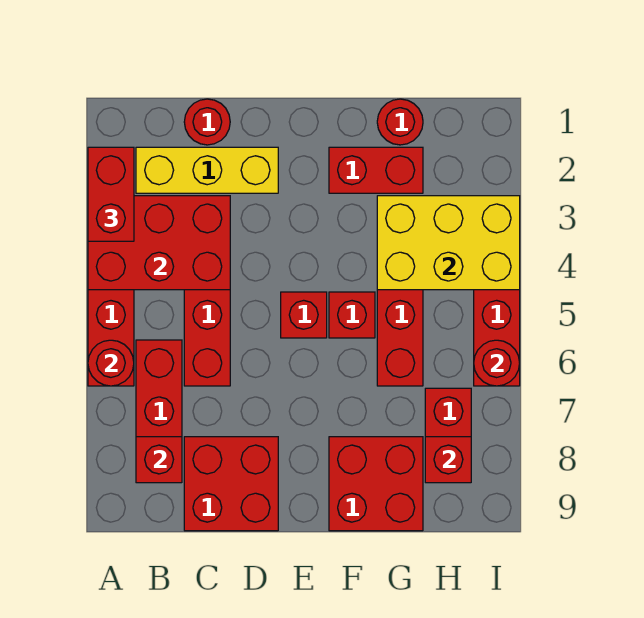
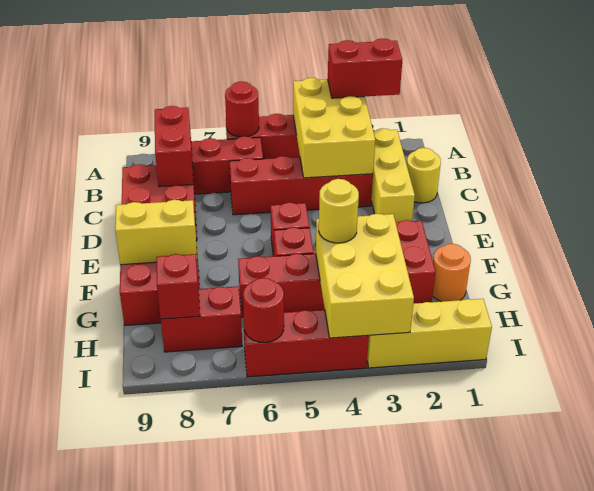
red 2x3 brick [88,196,230,290] -> yellow 2x3 brick [293,78,375,178]
red 1x1 brick [136,437,182,483] -> red 1x2 brick [155,106,193,187]
red 1x1 round brick [184,99,230,145] -> yellow 1x1 round brick [407,148,441,203]
none -> yellow 1x2 brick [115,200,197,265]
red 1x1 round brick [377,99,423,145] -> orange 1x1 round brick [433,244,471,302]
none -> yellow 1x1 round brick [319,179,359,243]
none -> yellow 1x3 brick [367,299,492,368]

